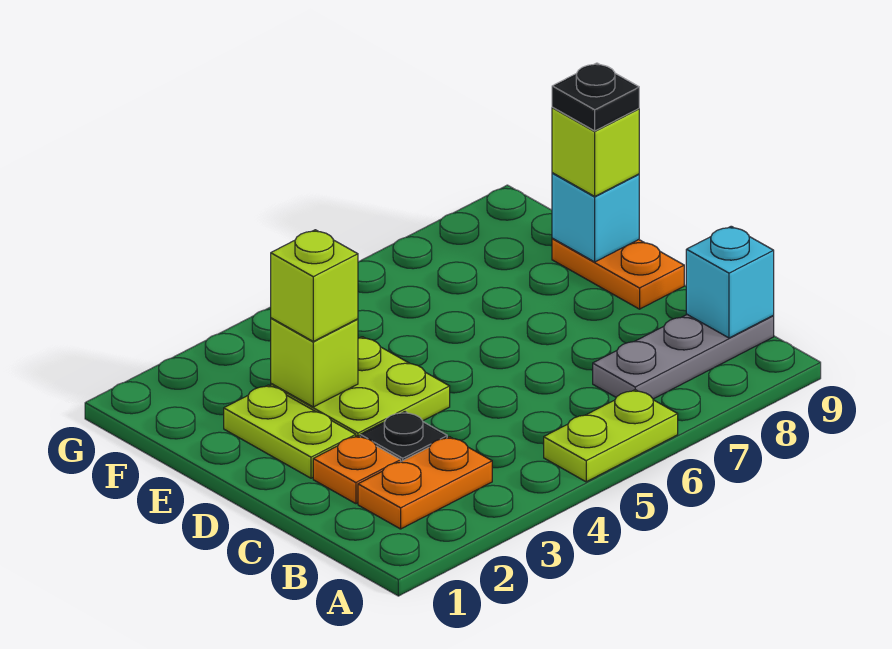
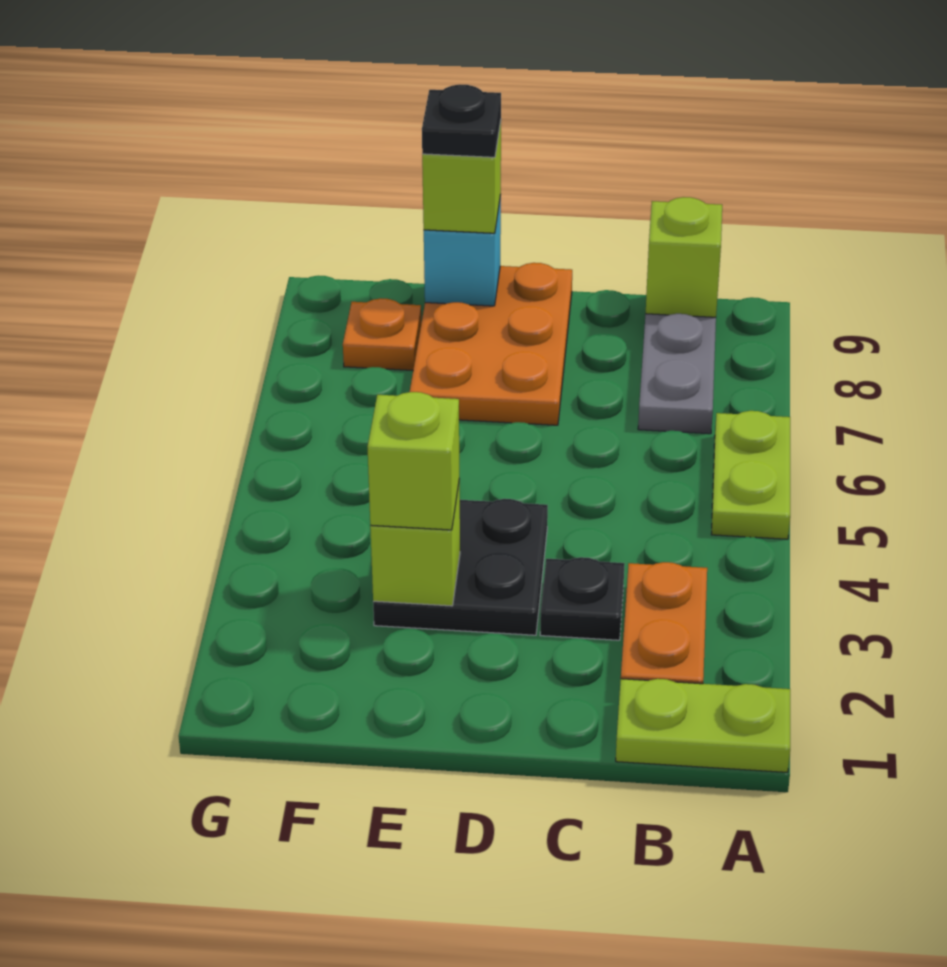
cyan 1x1 brick [686,226,774,338] -> lime 1x1 brick [646,197,722,317]
orange 1x1 plate [313,436,401,504] -> orange 1x1 plate moved to [343,298,421,370]
lime 1x2 plate [224,385,356,478] -> lime 1x2 plate moved to [616,679,790,773]
lime 2x2 plate [271,337,450,436] -> black 2x2 plate [373,499,548,635]
orange 1x2 plate [552,239,684,309] -> orange 2x3 plate [410,263,572,425]

